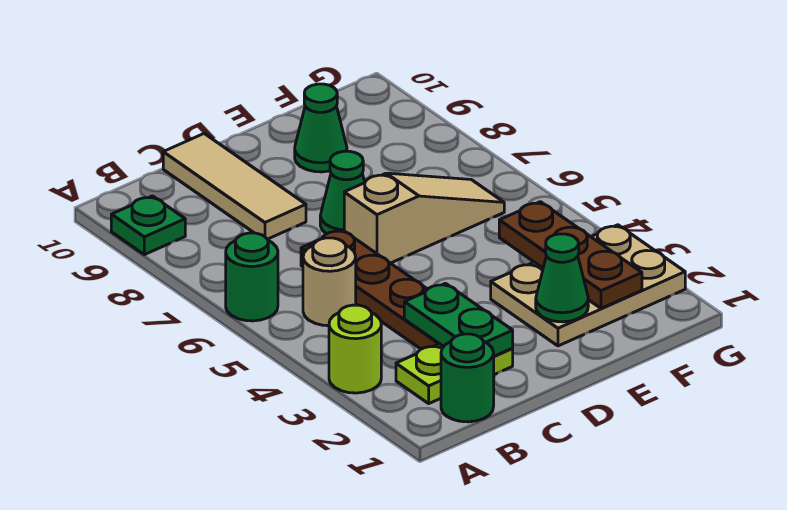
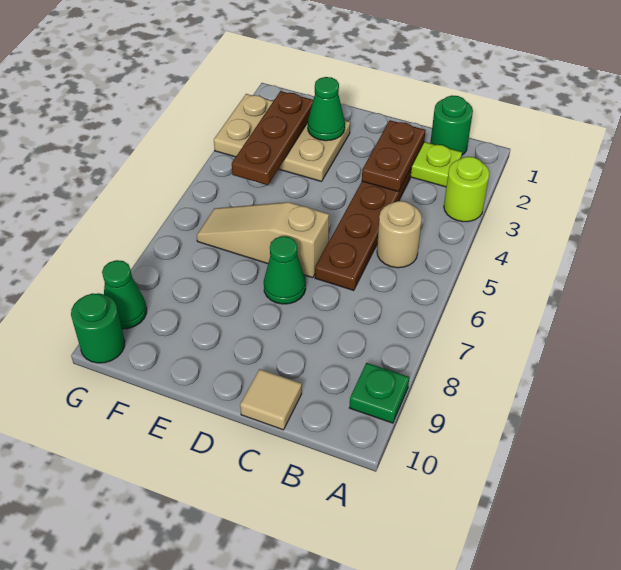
green 1x1 round brick [226,233,278,321] -> green 1x1 round brick moved to [71,293,125,363]
green 1x2 plate [404,283,513,356] -> brown 1x2 plate [362,120,425,192]
tan 1x3 tile [163,134,306,239] -> tan 1x1 tile [240,369,302,430]
green 1x1 cone [295,84,347,172] -> green 1x1 cone moved to [102,260,147,329]

